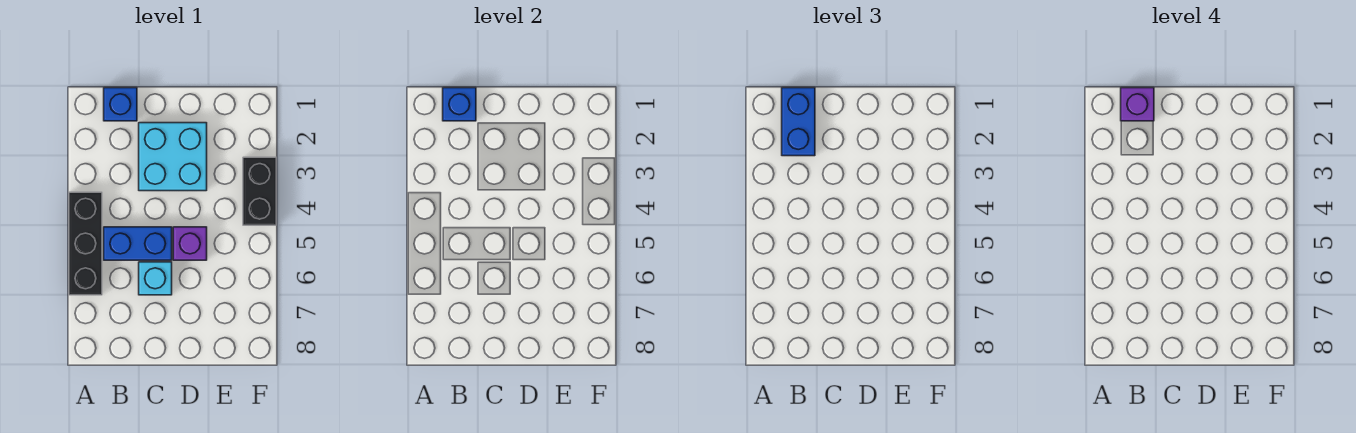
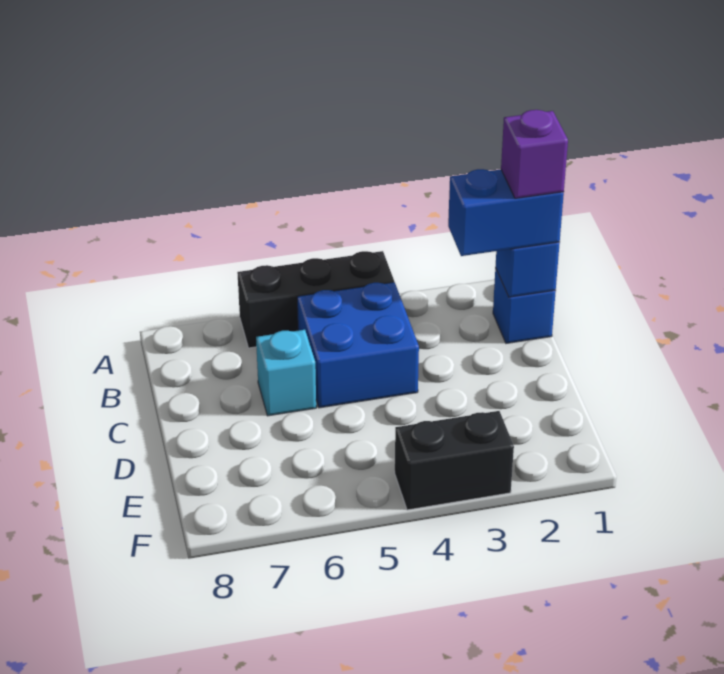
blue 1x2 brick [104,227,172,260] -> blue 2x2 brick [297,282,419,408]
cyan 2x2 brick [139,123,207,191] -> none
purple 1x1 brick [173,227,207,260] -> none

